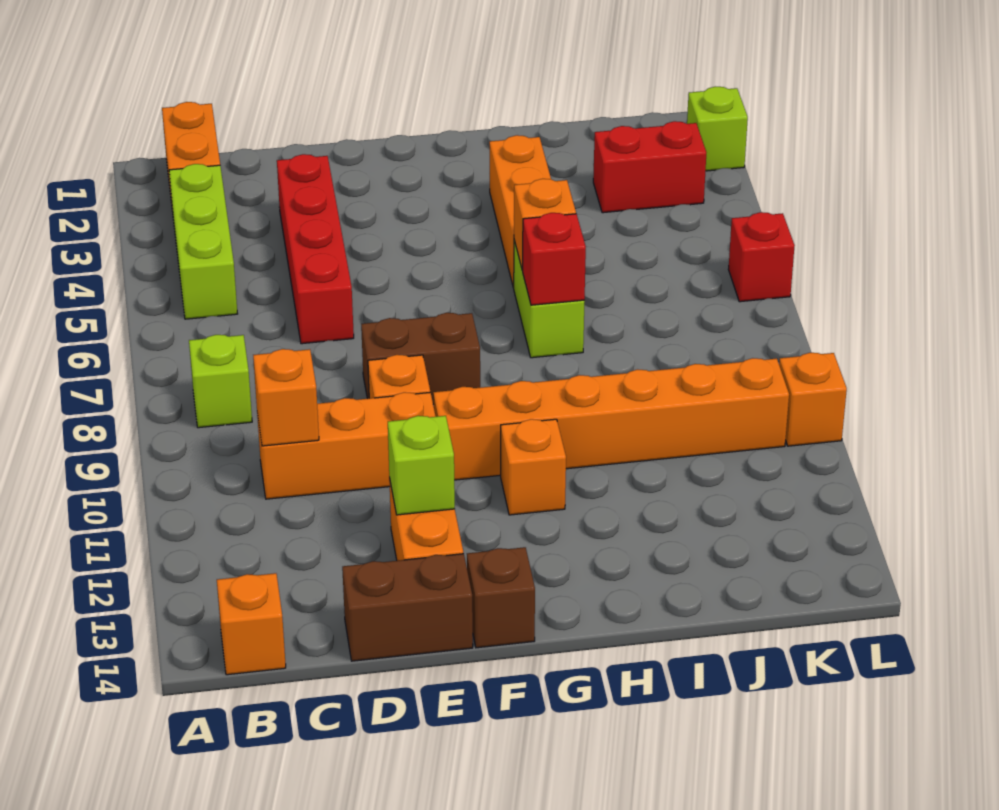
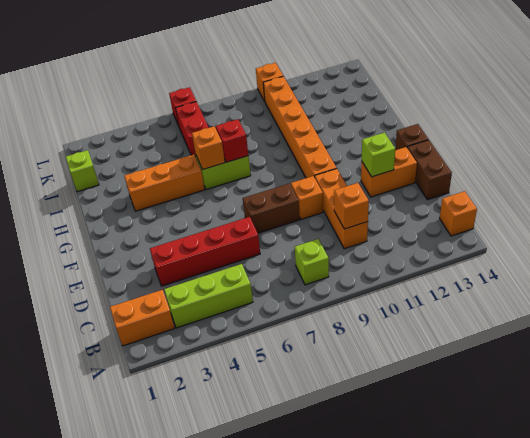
brown 1x2 brick [361,313,480,404] -> brown 1x2 brick turned to [243,183,300,233]
orange 1x1 brick [501,419,566,515] -> none
red 1x2 brick [593,121,706,213] -> red 1x2 brick moved to [176,102,209,156]
lime 1x1 brick [687,87,748,171] -> lime 1x1 brick moved to [66,150,99,192]

